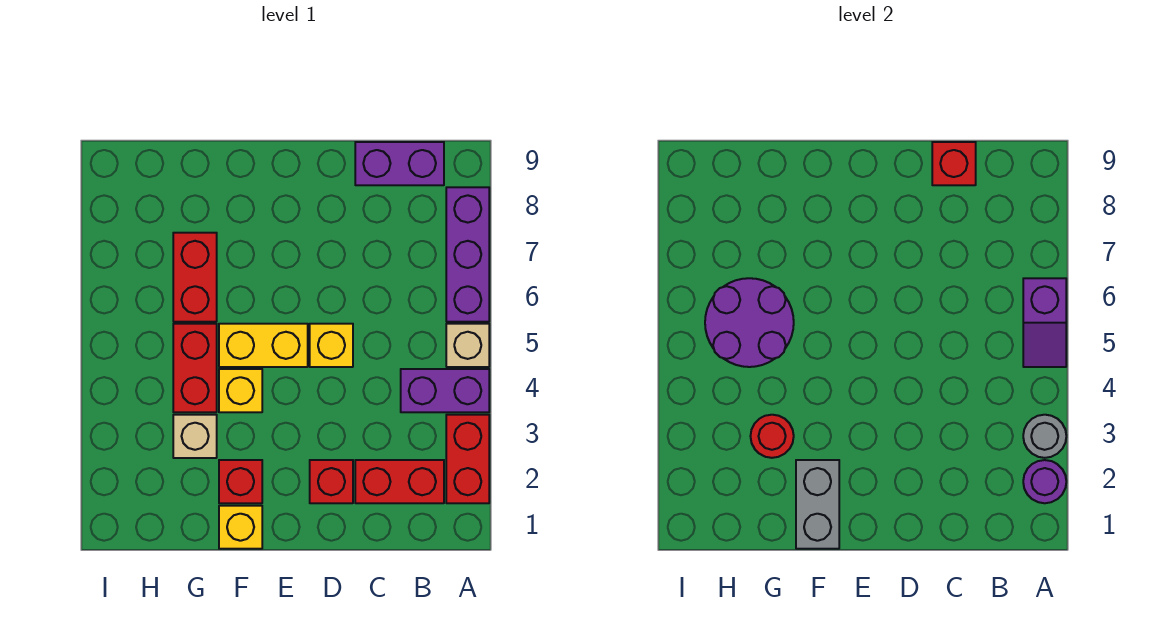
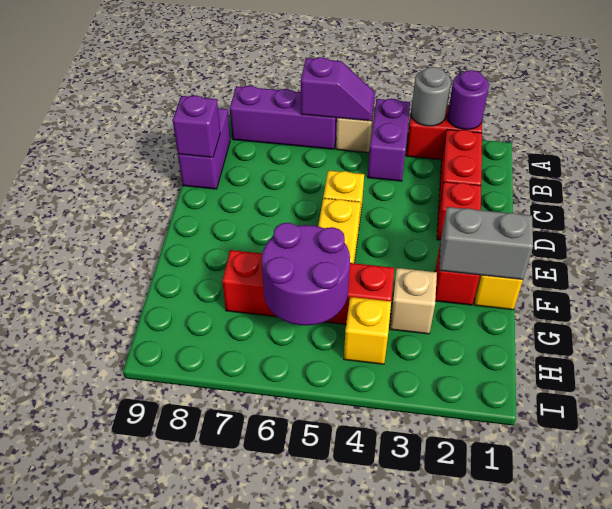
red 1x1 brick [932,142,976,185] -> purple 1x1 brick [173,95,220,158]
yellow 1x1 brick [219,369,262,412] -> yellow 1x1 brick moved to [344,297,391,364]
red 1x1 round brick [751,415,794,458] -> none

